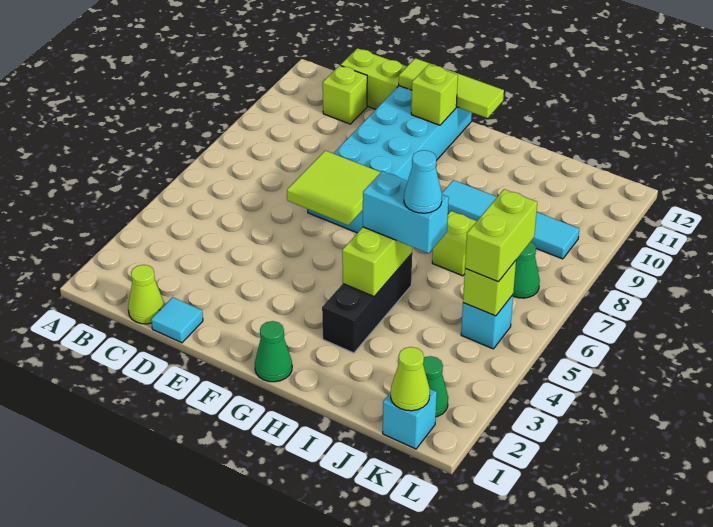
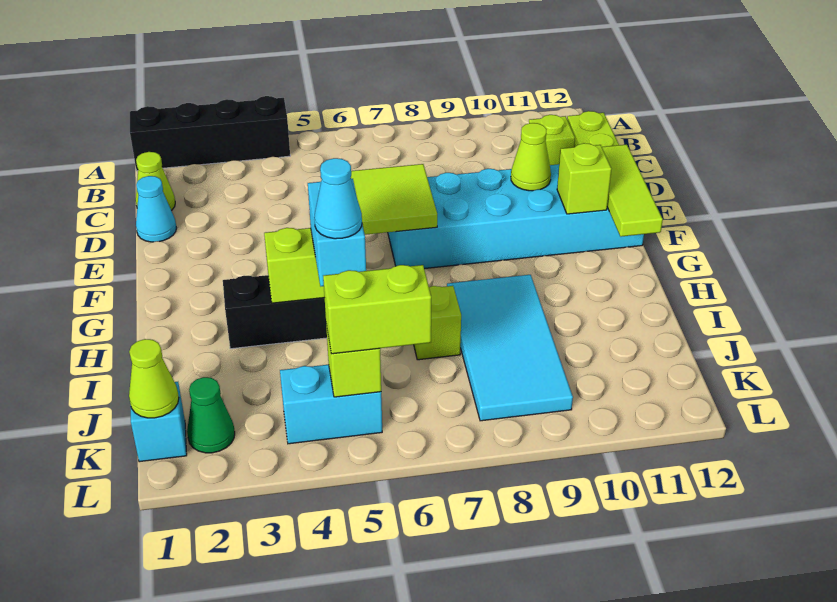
none -> black 1x4 brick [130,96,290,171]
cyan 1x1 tile [151,297,203,343] -> cyan 1x1 cone [136,176,176,242]
none -> lime 1x1 cone [511,123,551,191]
green 1x1 cone [255,321,292,382] -> none
cyan 1x4 tile [442,180,579,259] -> cyan 2x4 tile [447,275,573,421]
cyan 1x1 brick [461,295,513,349] -> cyan 1x2 brick [280,365,382,444]
green 1x1 cone [513,242,540,298] -> none

